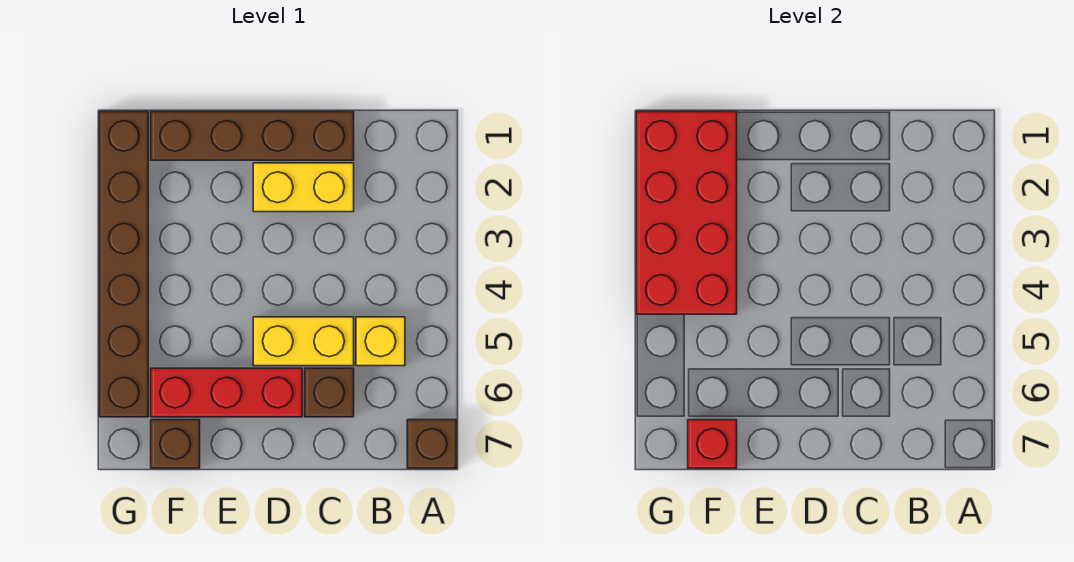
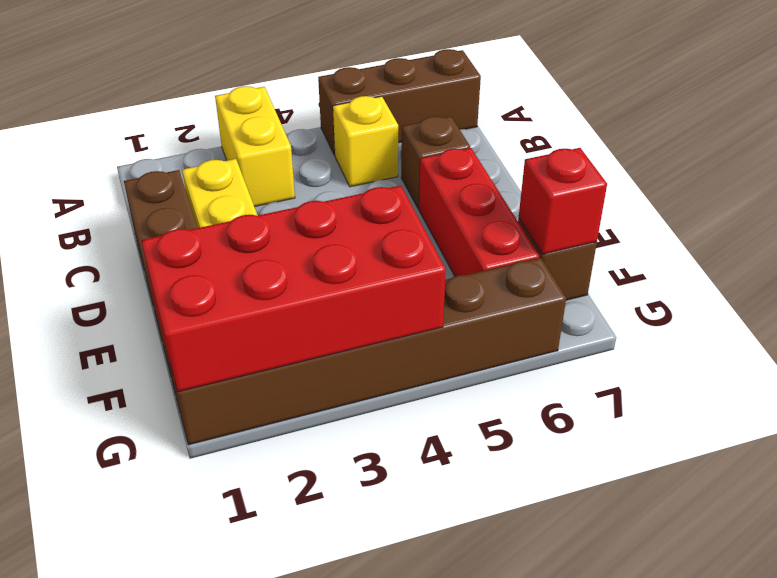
brown 1x1 brick [407,420,456,468] -> brown 1x3 brick [318,49,481,155]
yellow 1x2 brick [253,317,354,366] -> yellow 1x2 brick moved to [215,86,295,207]

